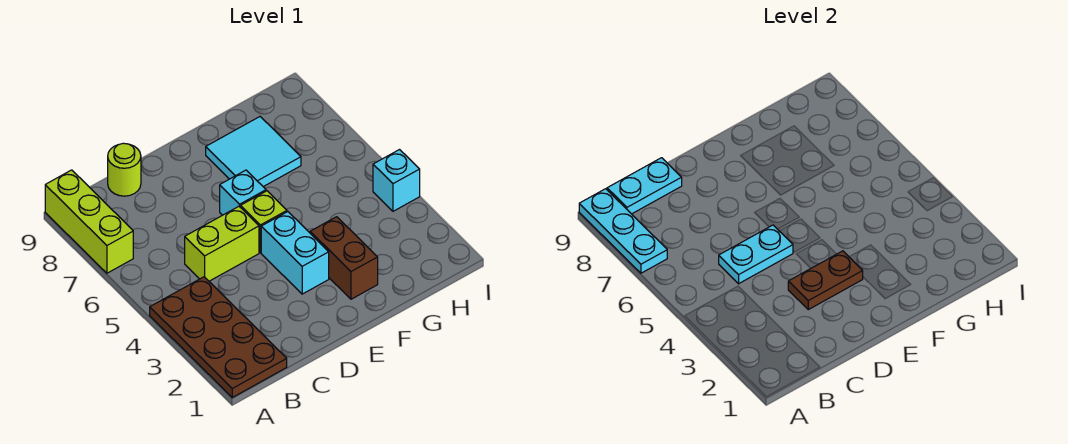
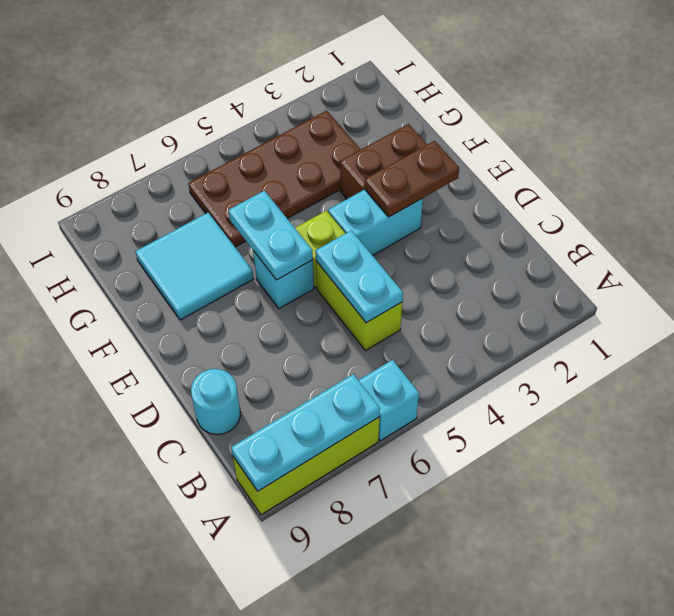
brown 2x4 plate [150,277,287,397] -> brown 2x4 plate moved to [188,111,361,247]
cyan 1x2 plate [607,158,682,214] -> cyan 1x2 plate moved to [228,191,313,280]
lime 1x1 round brick [108,143,141,196] -> cyan 1x1 round brick [191,369,240,435]
brown 1x2 plate [788,251,863,310] -> brown 1x2 plate turned to [365,141,459,217]
cyan 1x1 brick [373,150,420,211] -> cyan 1x1 brick moved to [359,360,419,441]

